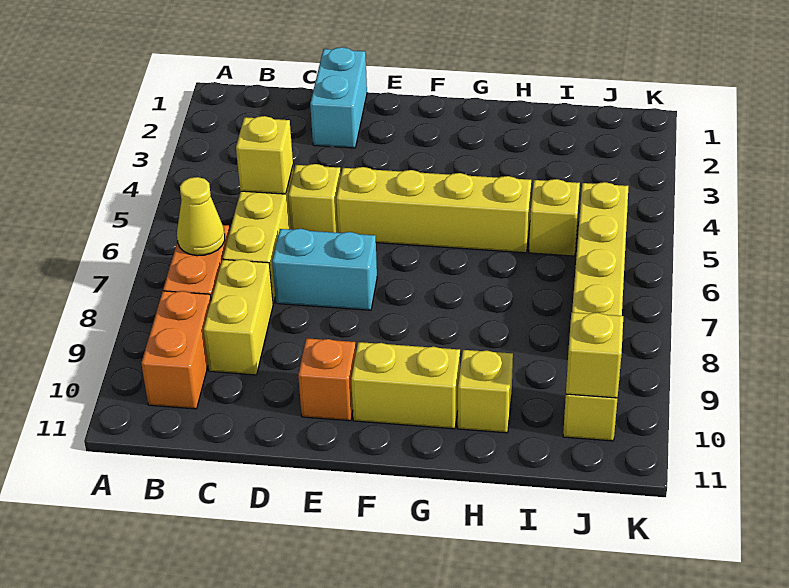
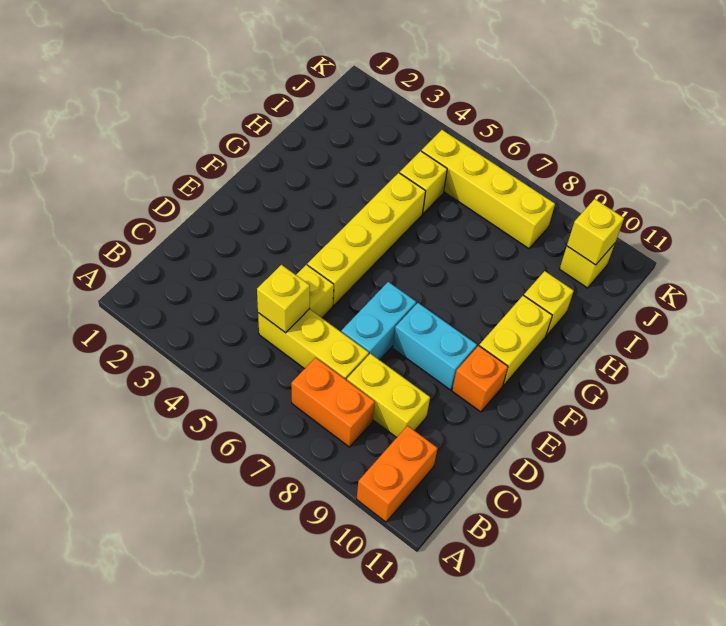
yellow 1x1 cone [177,177,225,256] -> none
orange 1x2 brick [141,291,211,409] -> orange 1x2 brick turned to [357,426,438,522]
cyan 1x2 brick [310,47,367,148] -> cyan 1x2 brick moved to [393,303,477,390]

